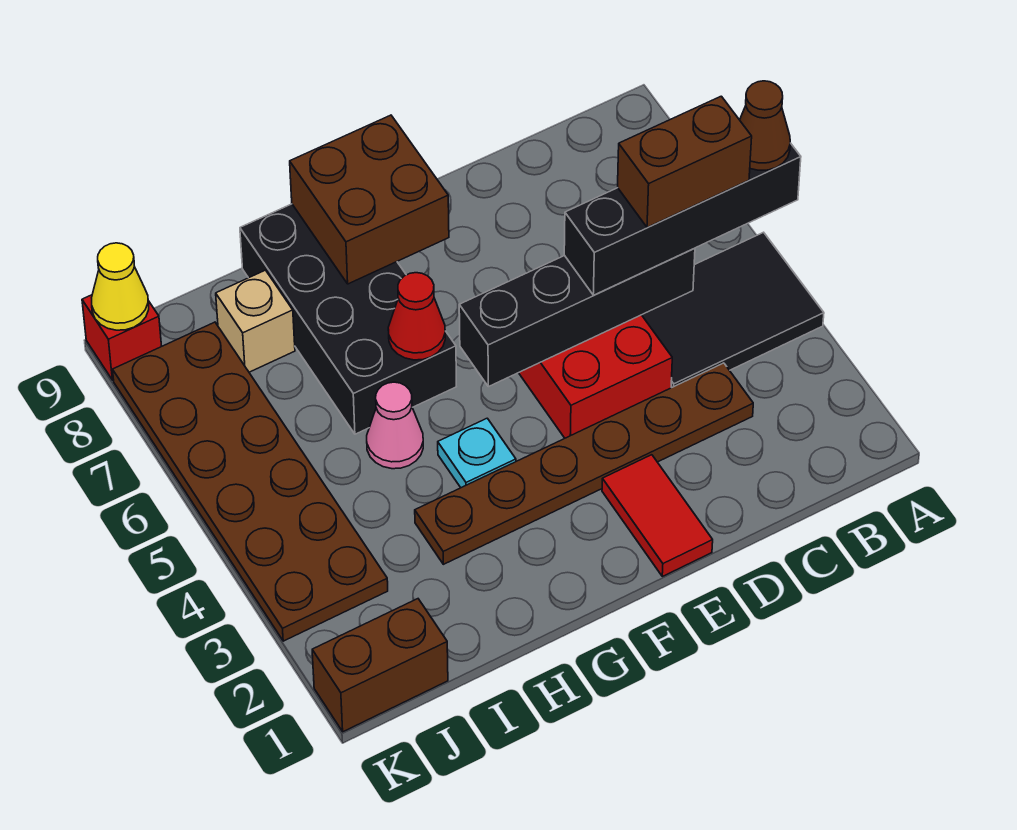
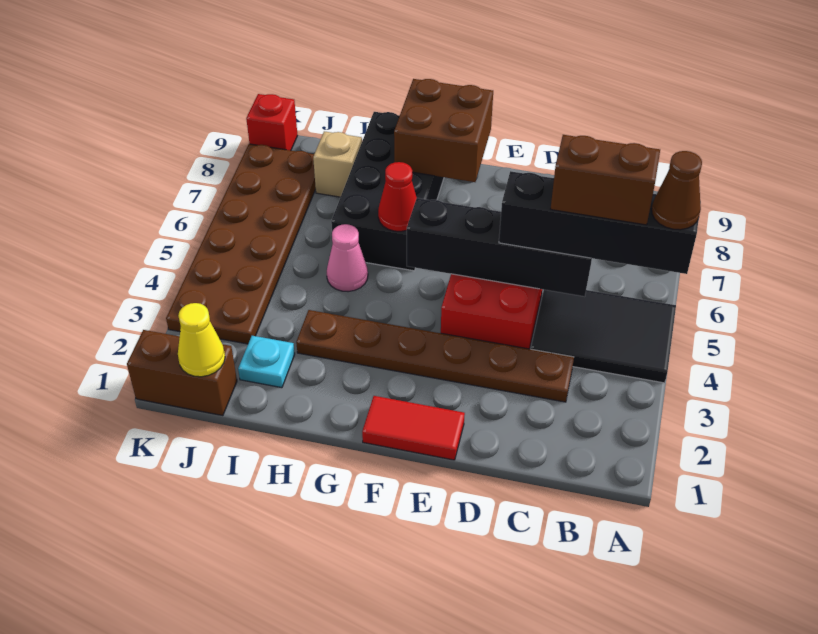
red 1x2 tile [602,455,713,576] -> red 1x2 tile turned to [362,396,465,460]
cyan 1x1 plate [438,418,516,488] -> cyan 1x1 plate moved to [238,336,295,388]
yellow 1x1 cone [92,243,149,330] -> yellow 1x1 cone moved to [178,303,225,377]

